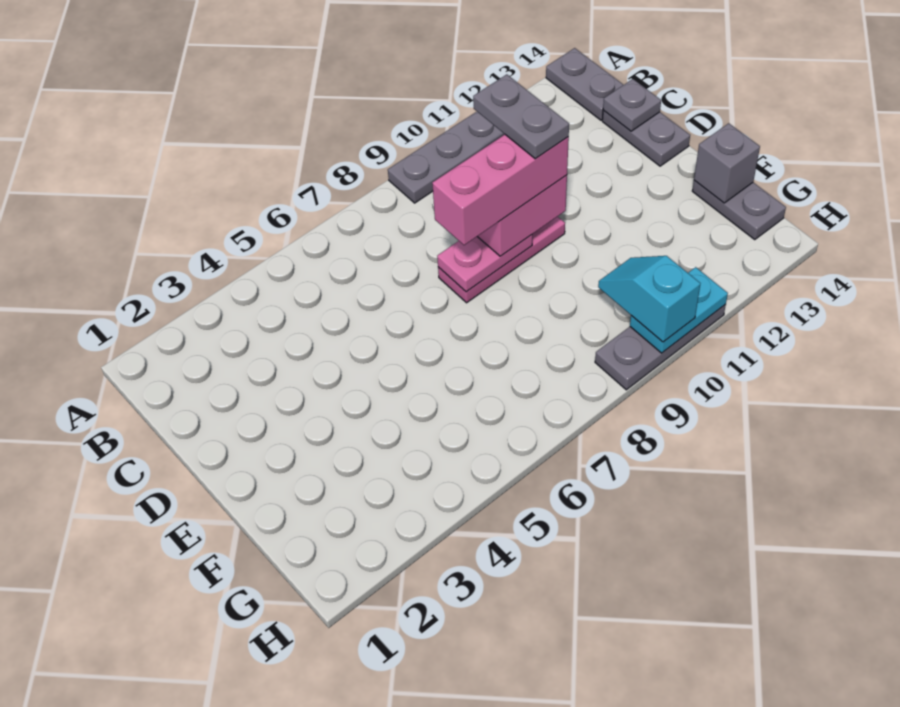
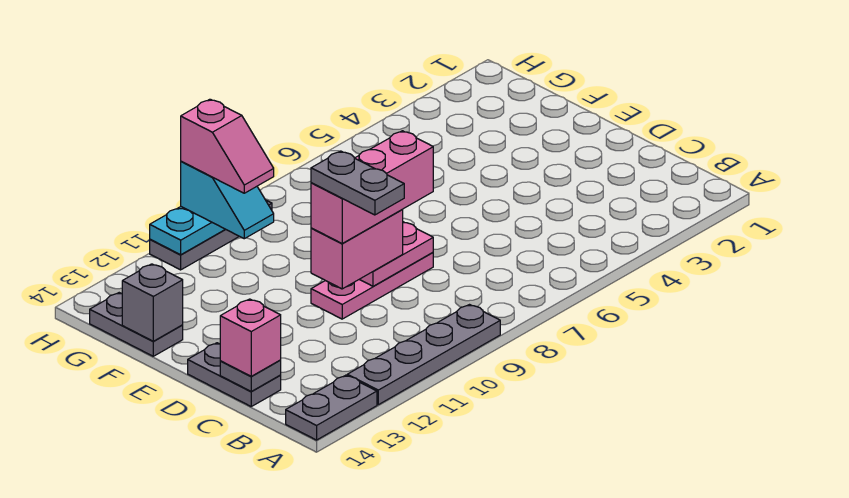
grey 1x2 plate [546,48,623,120] -> grey 1x2 plate turned to [286,375,377,440]
none -> pink 1x1 brick [220,299,281,376]
none -> pink 1x2 slope [181,99,274,193]

